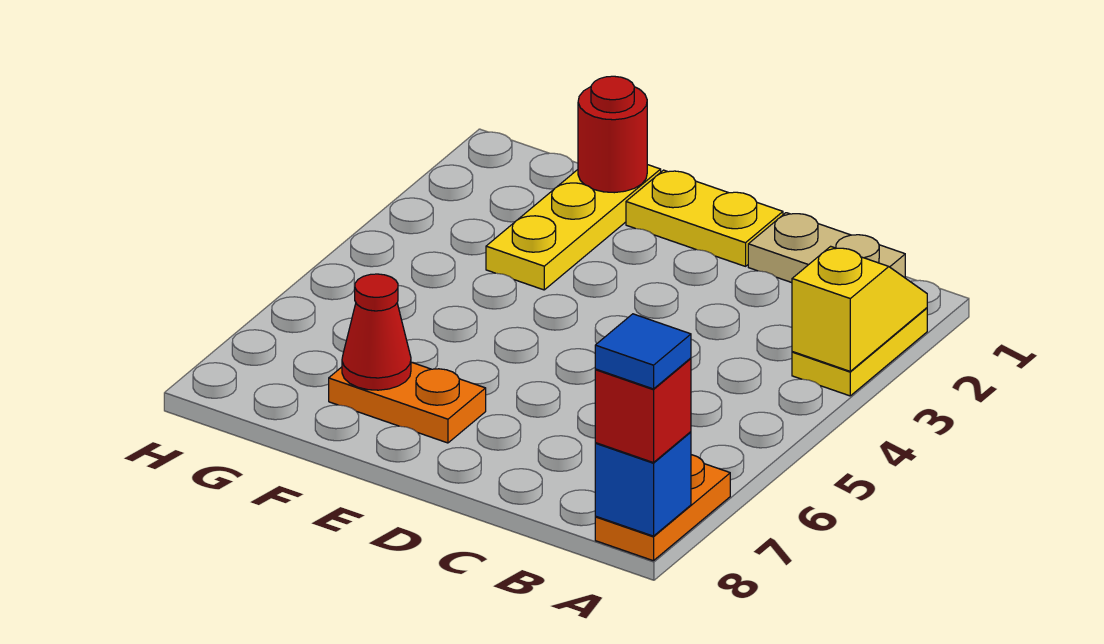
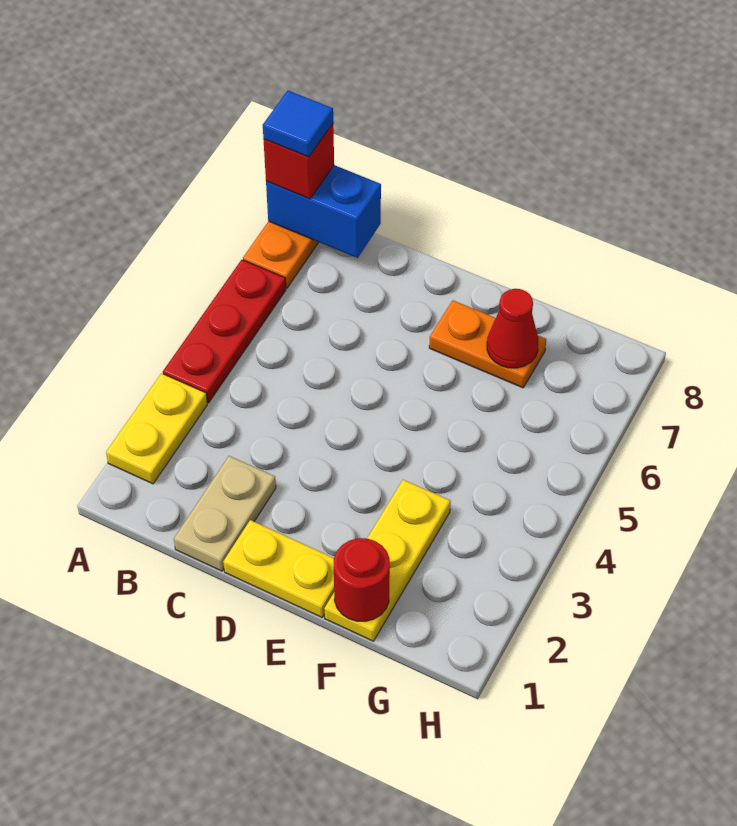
yellow 1x2 slope [792,246,927,371] -> none
none -> red 1x3 plate [163,260,286,403]
blue 1x1 brick [595,432,691,536] -> blue 1x2 brick [266,165,381,258]
tan 1x2 plate [748,213,905,283] -> tan 1x2 plate turned to [174,456,276,571]

